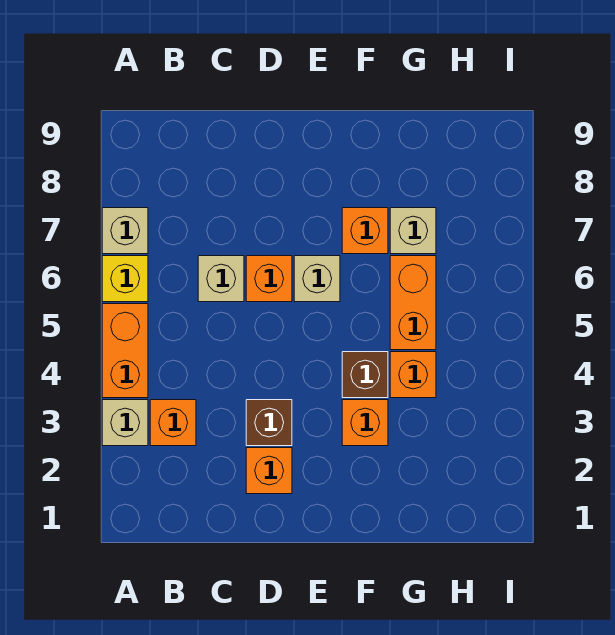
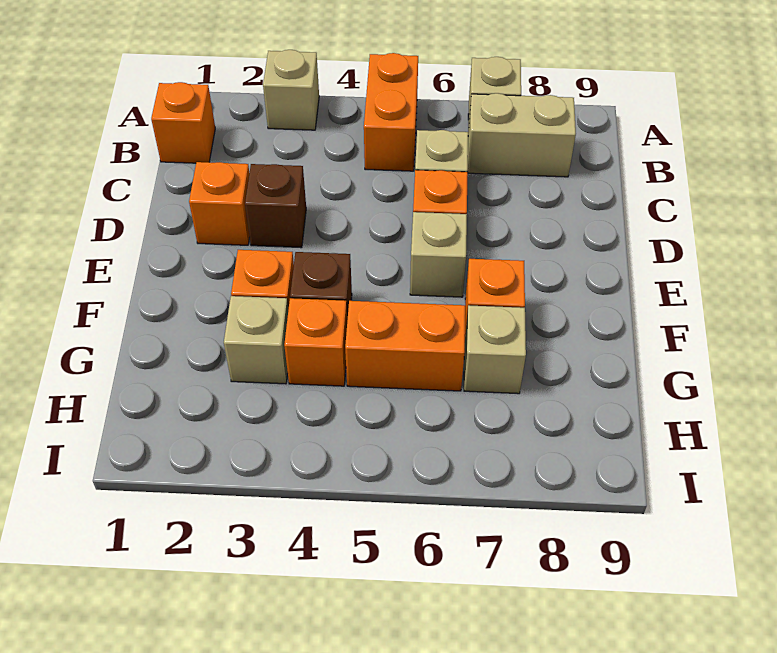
orange 1x2 brick [102,304,148,398] -> orange 1x2 brick turned to [364,53,418,171]
yellow 1x1 brick [102,256,148,302] -> none
orange 1x1 brick [150,400,196,446] -> orange 1x1 brick moved to [151,82,215,163]
none -> tan 1x2 brick [468,93,576,177]
none -> tan 1x1 brick [224,296,288,384]

